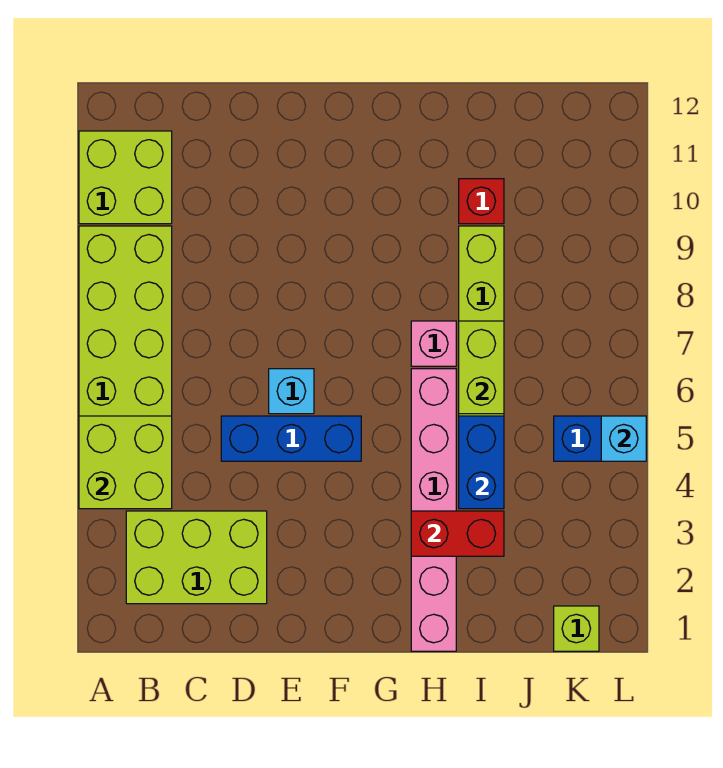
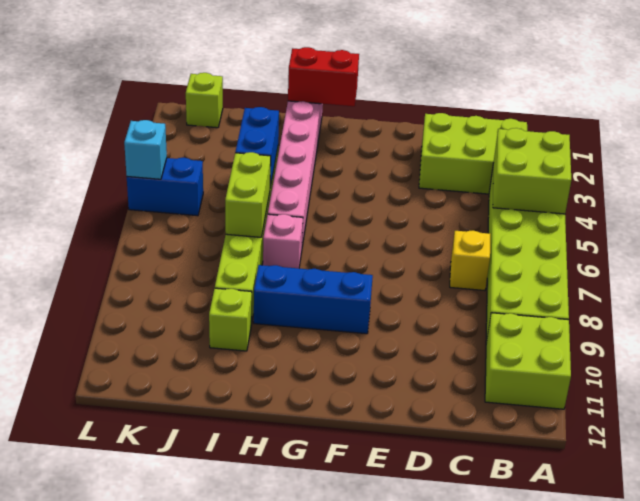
none -> yellow 1x1 brick [450,231,490,291]
blue 1x3 brick [221,416,361,461] -> blue 1x3 brick moved to [254,265,373,334]
cyan 1x1 brick [269,369,314,414] -> none
red 1x2 brick [411,511,504,556] -> red 1x2 brick moved to [288,47,359,106]
red 1x1 brick [459,179,504,224] -> lime 1x1 brick [209,288,252,351]

